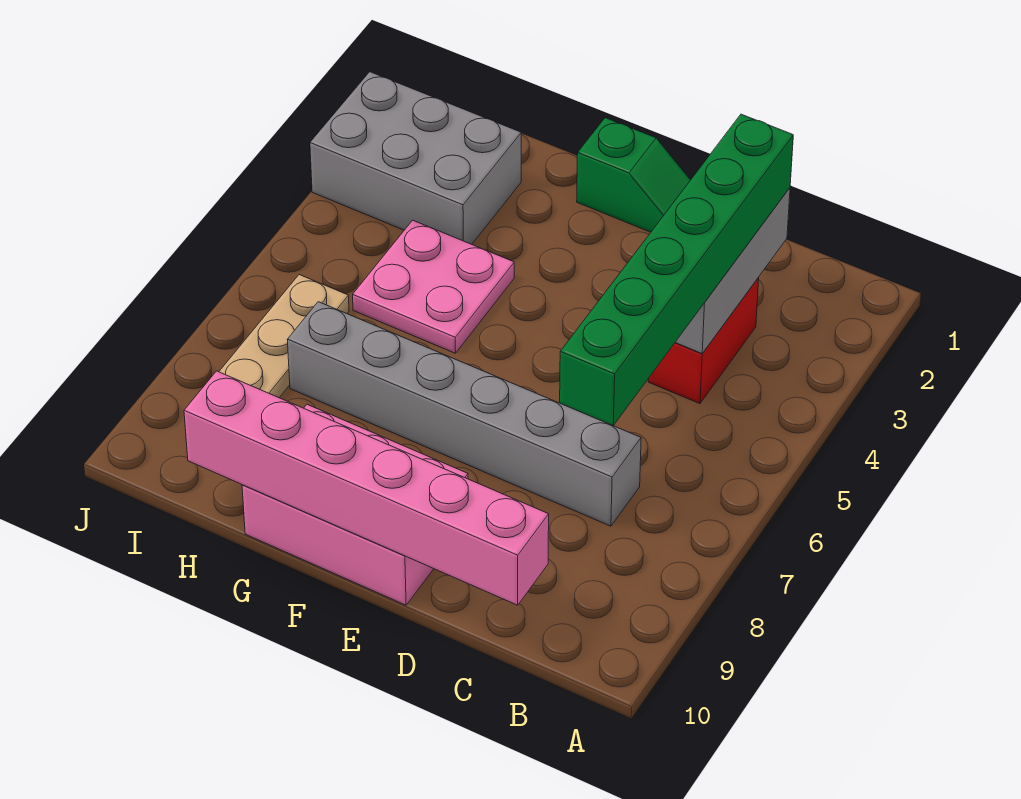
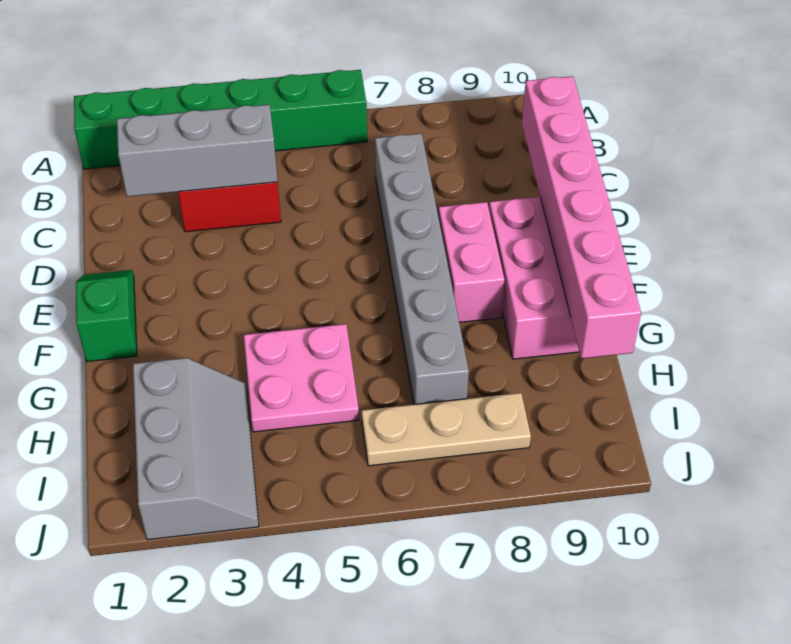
green 1x6 brick [560,114,793,426] -> green 1x6 brick moved to [74,70,367,169]
none -> pink 1x2 brick [438,202,504,322]
grey 2x3 brick [310,72,521,244] -> grey 2x3 slope [133,358,259,540]

